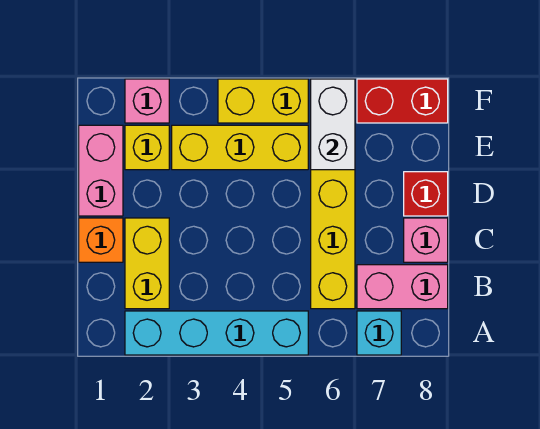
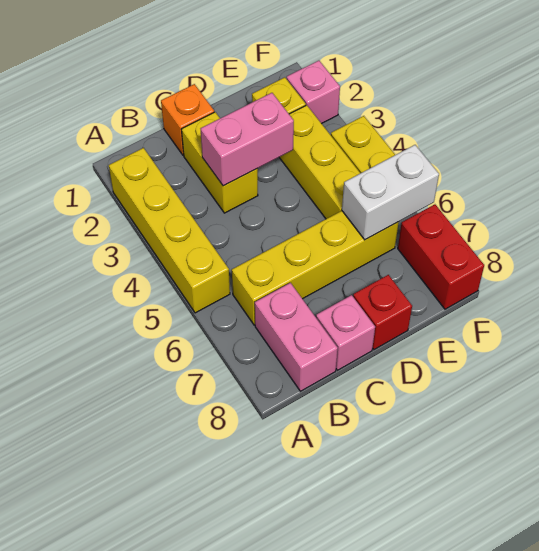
cyan 1x4 brick [125,311,308,355] -> yellow 1x4 brick [109,148,230,313]
cyan 1x1 brick [357,311,401,355] -> none
yellow 1x2 brick [125,218,169,309] -> yellow 1x2 brick turned to [181,112,258,213]
pink 1x2 brick [79,125,123,216] -> pink 1x2 brick moved to [201,93,294,186]

